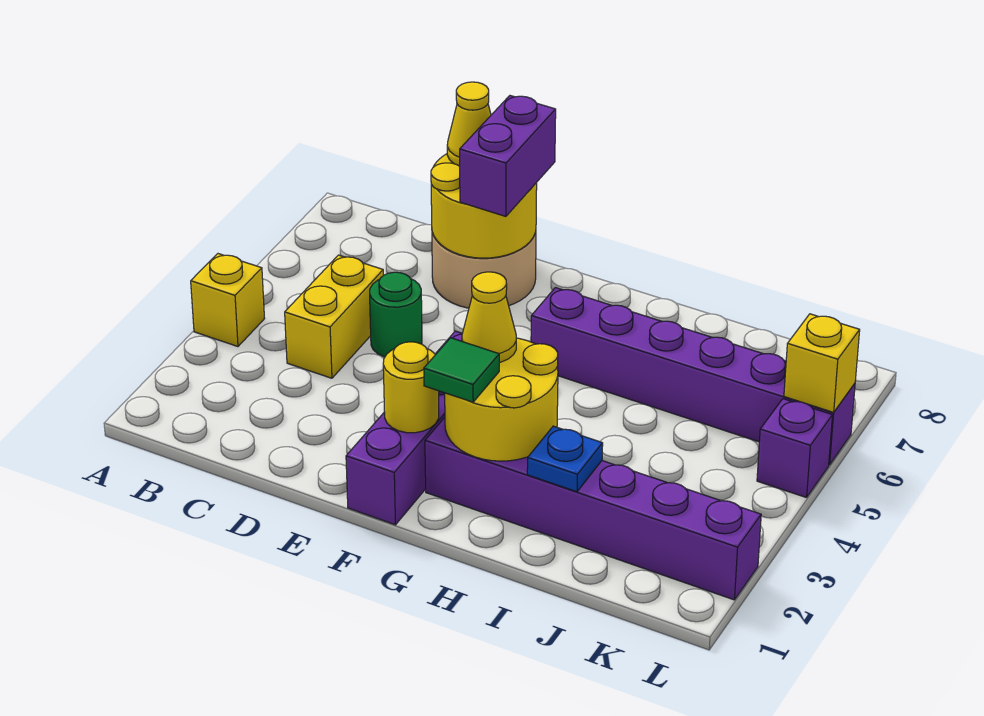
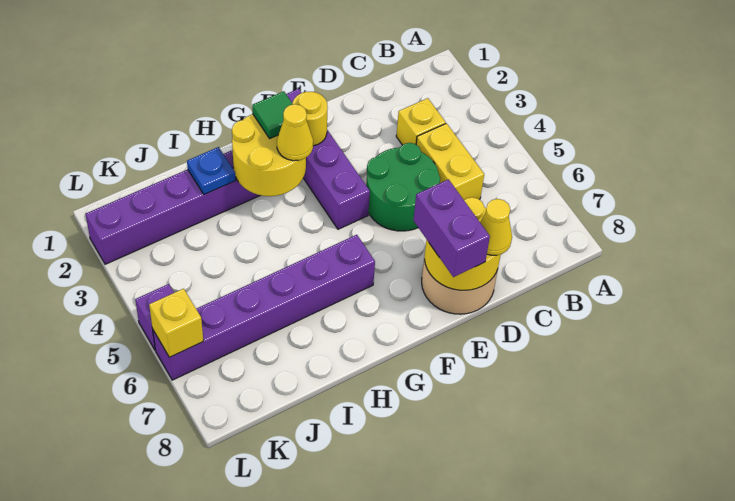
yellow 1x1 brick [191,254,265,347] -> yellow 1x1 brick moved to [396,98,446,145]
green 1x1 round brick [370,272,422,357] -> green 2x2 round brick [366,143,440,231]

